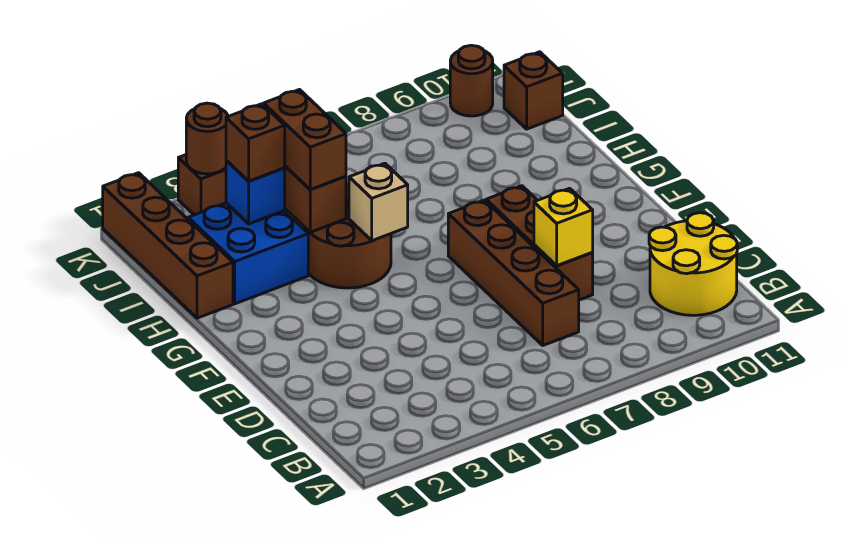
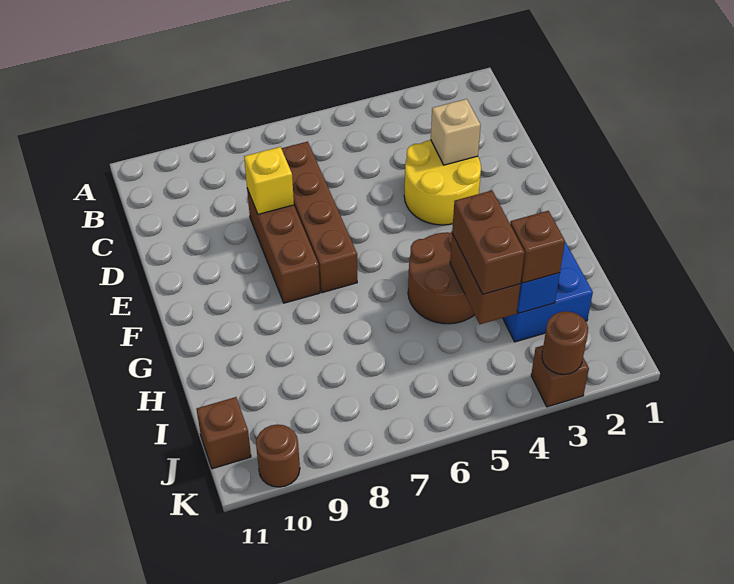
yellow 2x2 round brick [649,213,737,315] -> yellow 2x2 round brick moved to [404,140,481,225]
tan 1x1 brick [349,163,408,241] -> tan 1x1 brick moved to [431,99,481,165]
brown 1x4 brick [103,173,233,318] -> none

